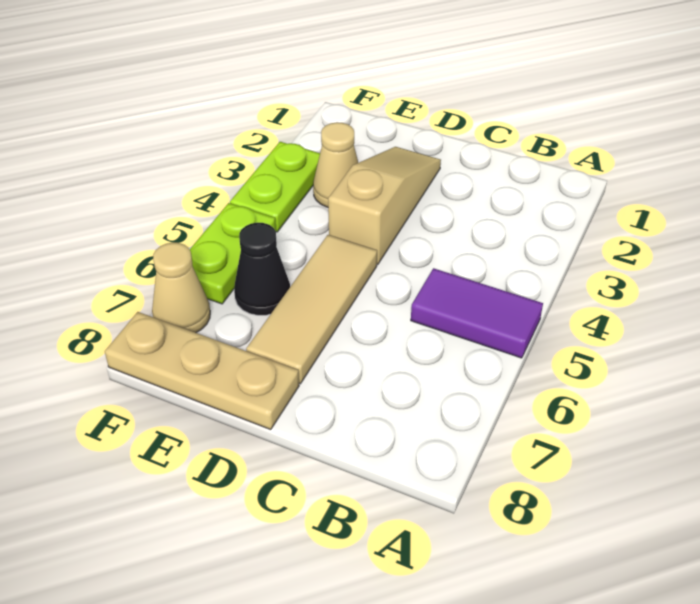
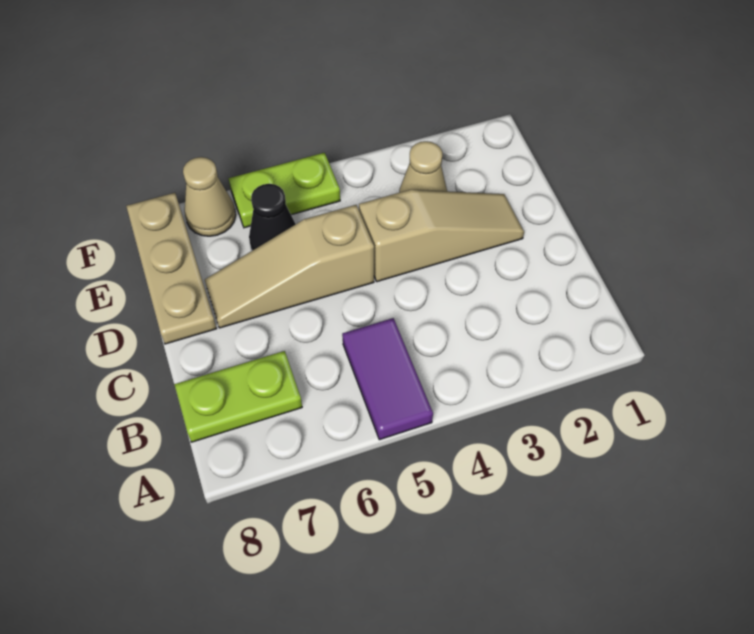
tan 1x3 tile [246,235,377,384] -> tan 1x3 slope [205,205,374,328]
lime 1x2 plate [230,142,320,232] -> lime 1x2 plate moved to [174,351,302,442]

